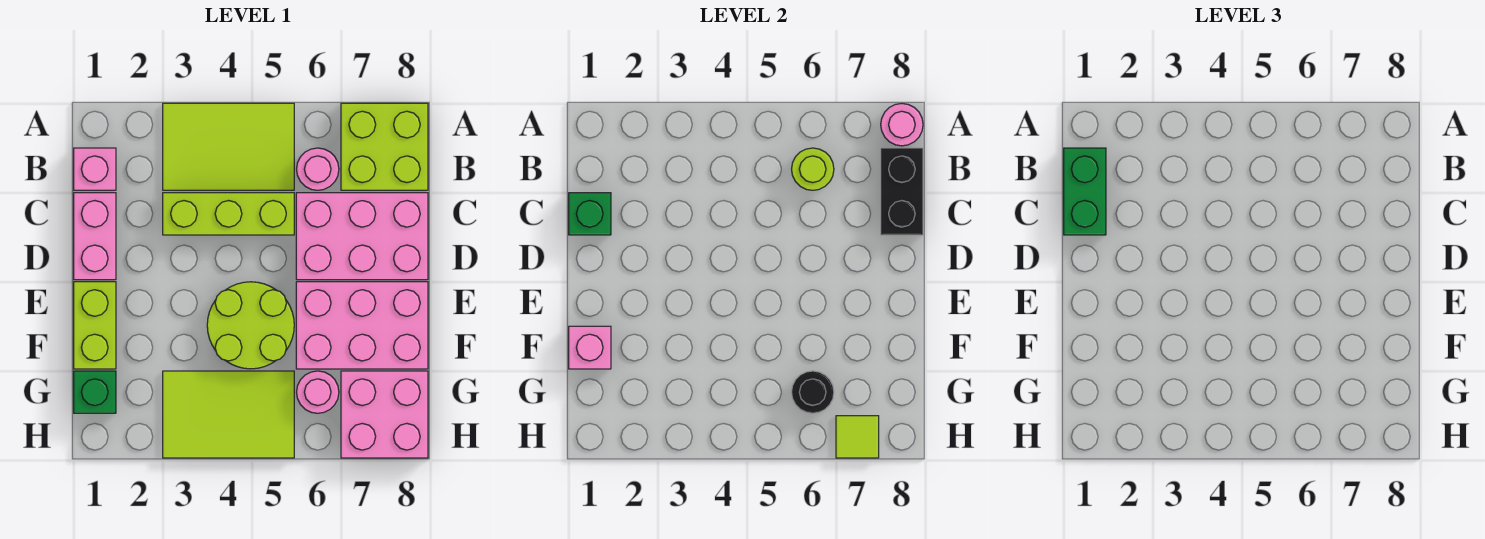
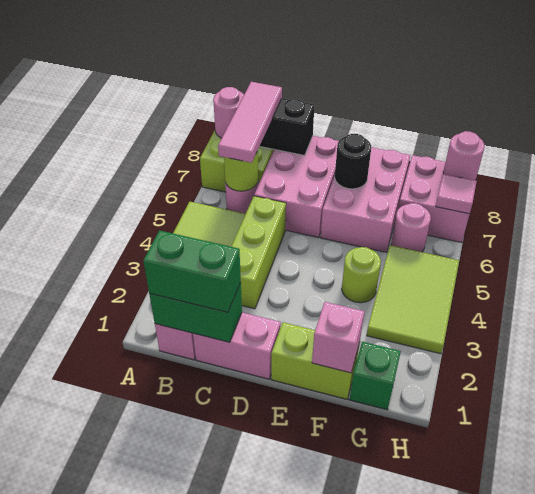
none -> pink 1x3 tile [218,82,282,163]
green 1x1 brick [569,193,611,235] -> green 1x2 brick [149,283,242,342]
lime 2x2 round brick [207,282,294,369] -> lime 1x1 round brick [342,247,381,303]
black 1x1 round brick [792,371,834,413] -> black 1x1 round brick moved to [335,134,371,189]
lime 1x1 tile [836,416,879,458] -> pink 1x1 tile [436,174,477,214]
none -> pink 1x1 round brick [443,131,485,180]

